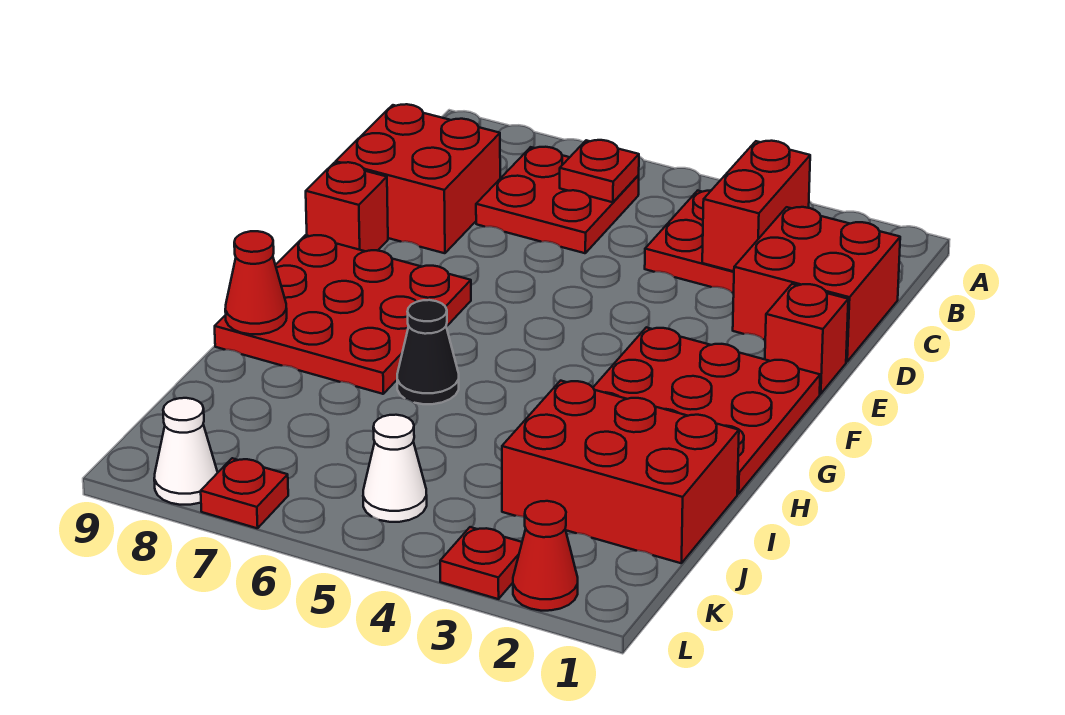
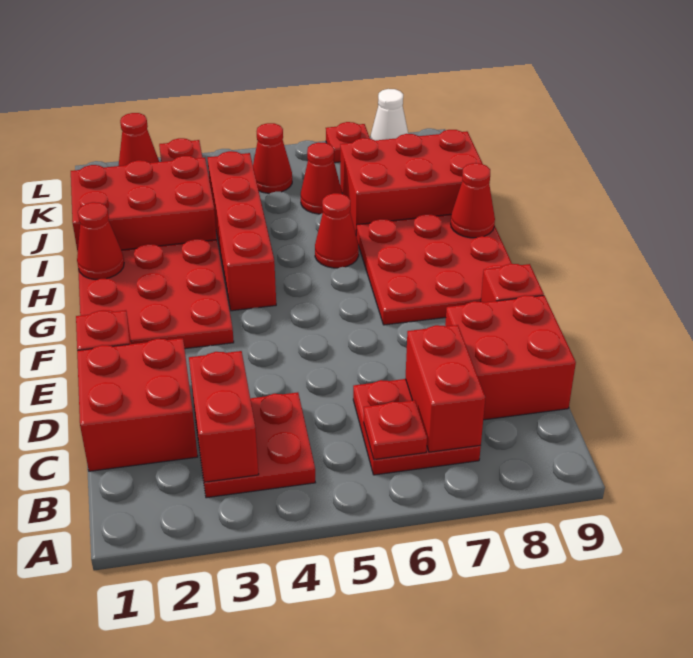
none -> red 1x2 brick [405,325,485,452]
none -> red 1x4 brick [207,151,276,311]
none -> red 1x1 cone [77,202,124,280]
black 1x1 cone [397,300,459,404] -> red 1x1 cone [315,193,359,268]
none -> red 2x3 brick [340,130,483,233]
none -> red 1x1 cone [301,142,342,214]
white 1x1 cone [363,415,427,522] -> red 1x1 cone [253,123,292,193]

